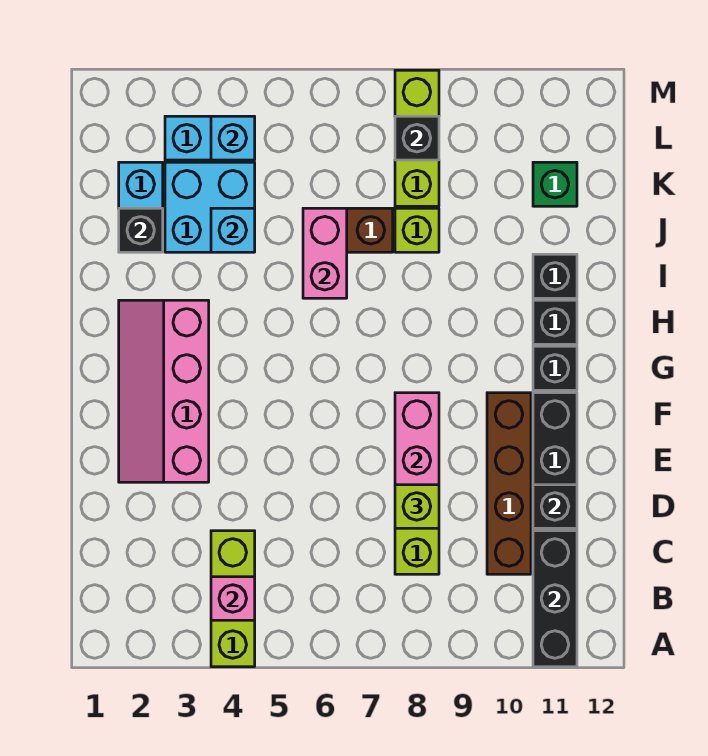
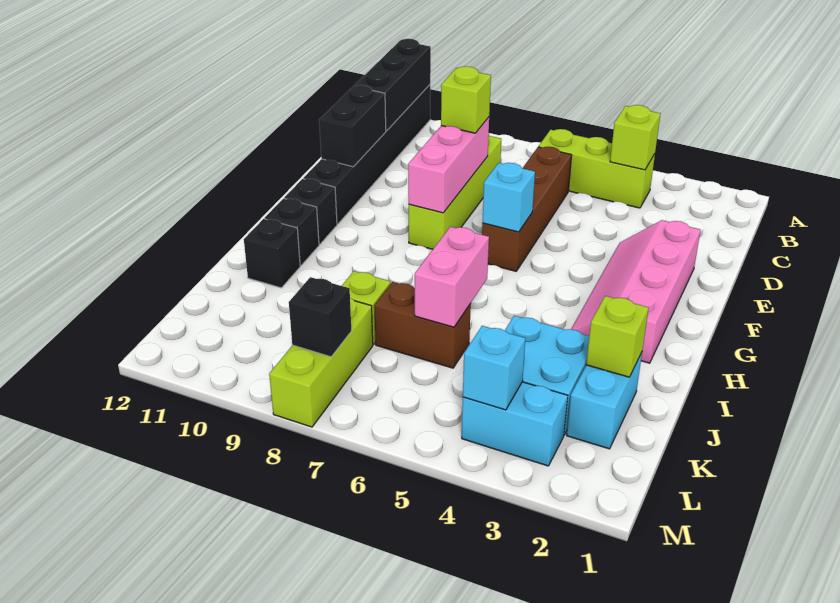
lime 1x3 brick [211,531,255,667] -> lime 1x3 brick turned to [539,129,655,208]
pink 1x1 brick [211,577,255,620] -> lime 1x1 brick [610,105,660,170]
brown 1x4 brick [487,393,531,574] -> brown 1x4 brick moved to [482,147,572,271]
black 1x1 brick [533,485,577,528] -> black 1x2 brick [319,85,386,167]
pink 2x4 slope [119,300,209,482] -> pink 2x4 slope turned to [571,220,701,363]
black 1x1 brick [119,208,163,252] -> lime 1x1 brick [586,296,649,377]
cyan 1x1 brick [211,208,255,252] -> cyan 1x1 brick moved to [482,163,535,232]
green 1x1 brick [533,162,577,206] -> none

